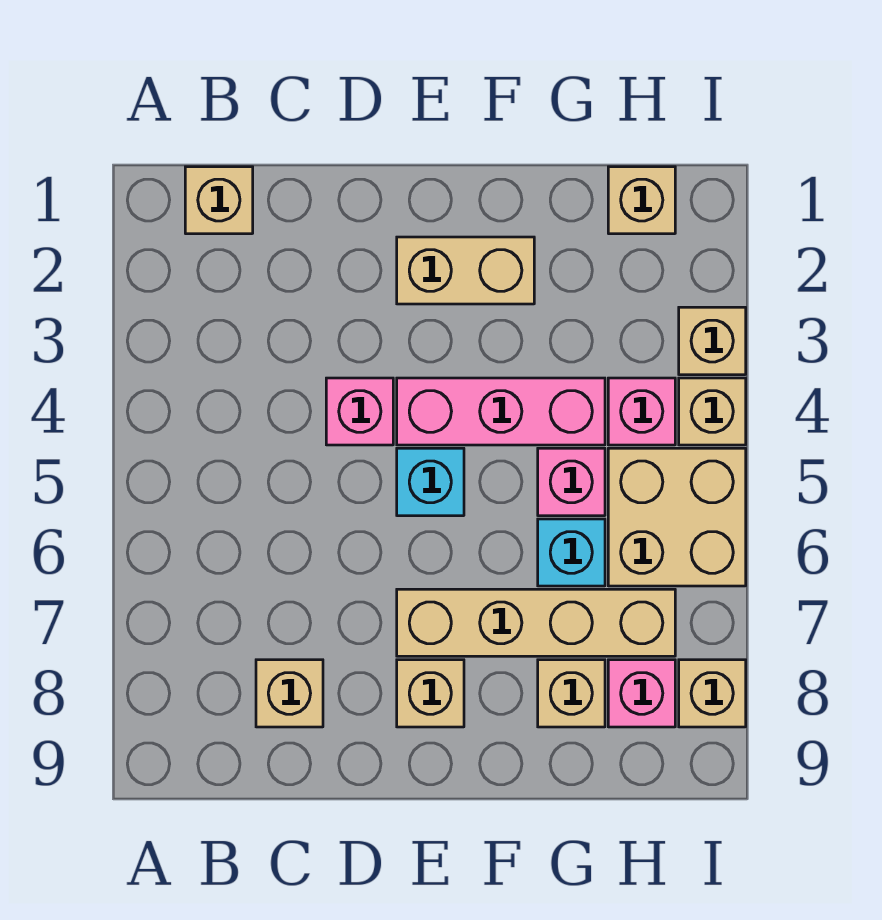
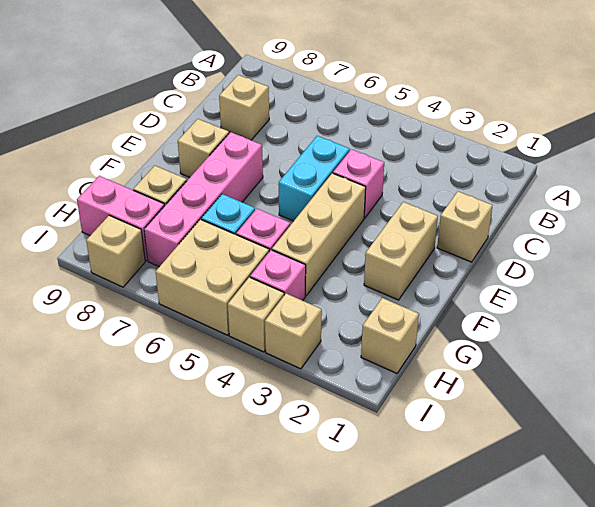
tan 1x1 brick [185,167,253,234] -> tan 1x1 brick moved to [437,192,493,262]
pink 1x3 brick [397,378,605,445] -> tan 1x3 brick [272,173,366,296]
cyan 1x1 brick [397,448,464,516] -> cyan 1x2 brick [279,136,350,221]
tan 1x4 brick [397,589,675,656] -> pink 1x4 brick [144,132,263,267]
pink 1x1 brick [608,660,675,727] -> pink 1x2 brick [77,176,164,261]

